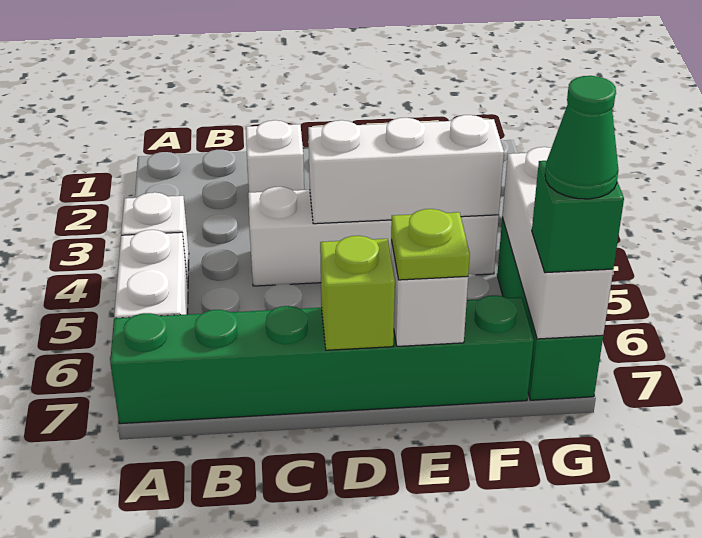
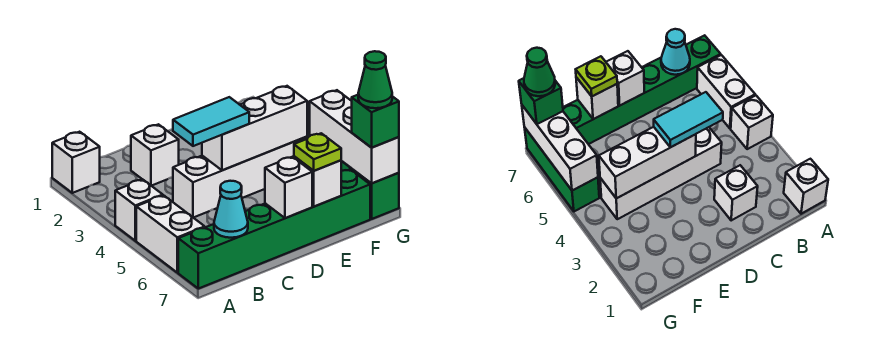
none -> white 1x1 brick [52,132,100,193]
none -> cyan 1x1 cone [214,181,248,238]
none -> cyan 1x2 tile [173,97,249,146]
lime 1x1 brick [320,236,395,350] -> white 1x1 brick [265,157,312,218]

